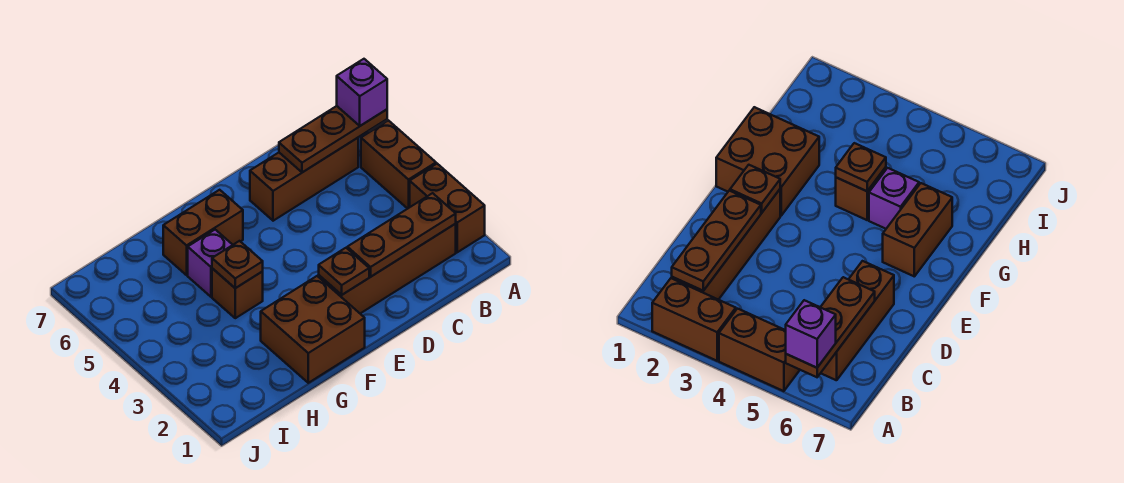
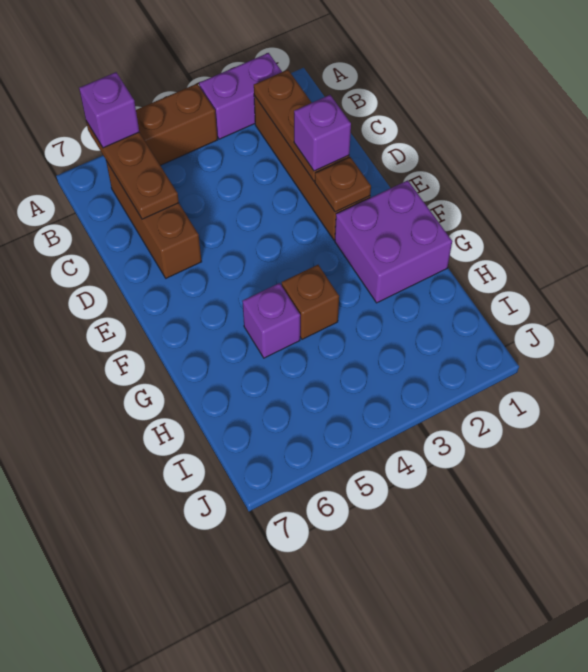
brown 1x2 brick [410,164,485,252] -> purple 1x2 brick [199,53,282,139]
none -> purple 1x1 brick [294,95,351,171]
brown 2x2 brick [261,276,365,383] -> purple 2x2 brick [335,180,452,303]
brown 1x2 brick [163,190,243,275] -> none
brown 1x1 plate [212,241,263,288] -> none

